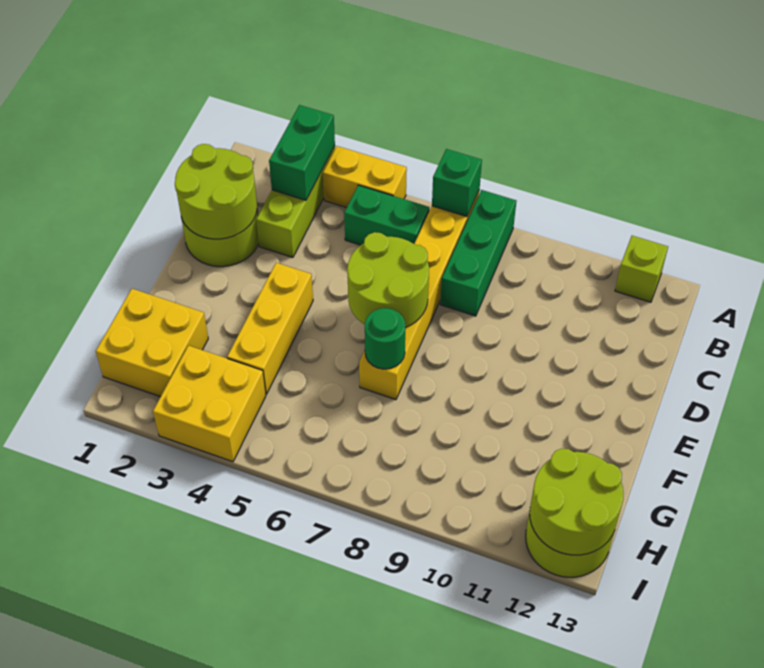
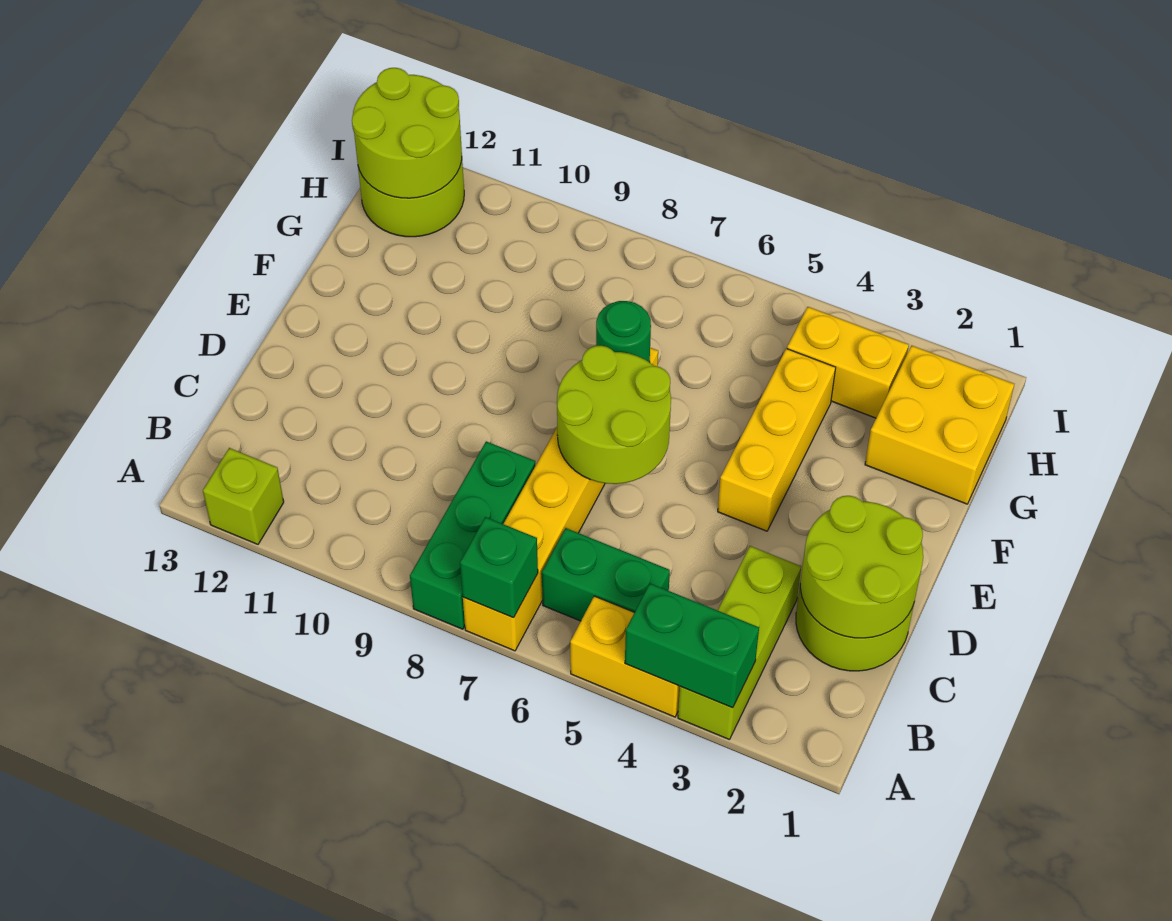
green 1x2 brick [269,105,335,200] -> green 1x2 brick turned to [625,584,759,708]
yellow 2x2 brick [153,346,266,462] -> yellow 1x2 brick [787,307,909,418]

